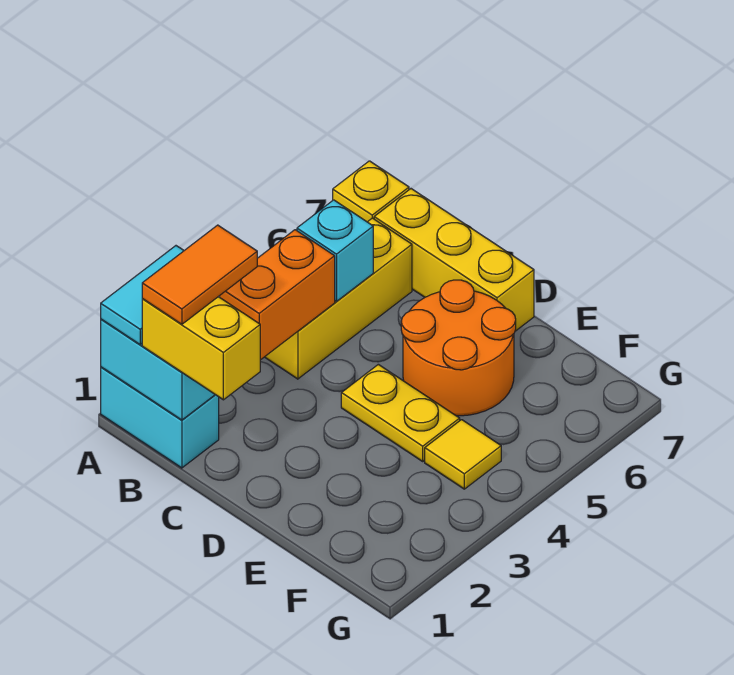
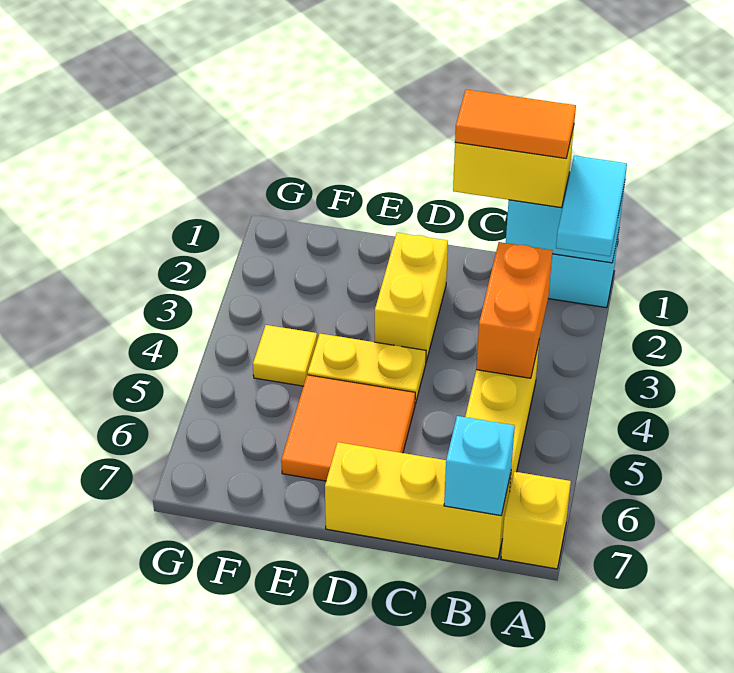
orange 1x2 tile [142,225,257,324] -> orange 1x2 tile turned to [455,90,576,158]
cyan 1x1 brick [297,200,373,301] -> cyan 1x1 brick moved to [444,416,515,516]
none -> yellow 1x2 brick [375,233,448,361]
orange 2x2 round brick [401,280,516,416] -> orange 2x2 tile [281,375,415,481]

